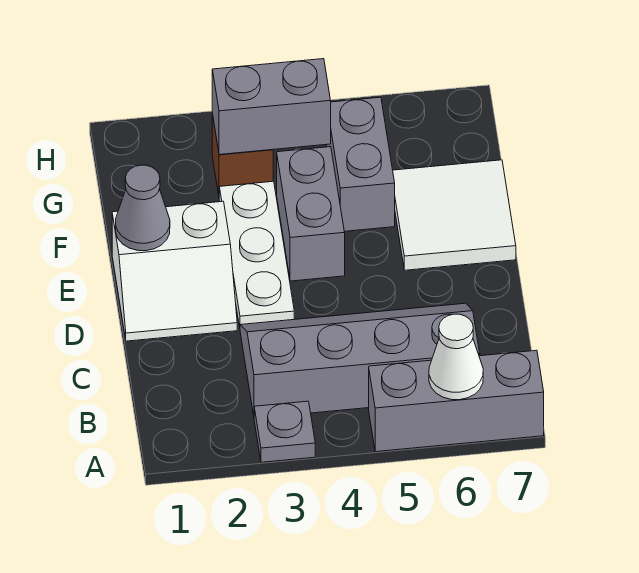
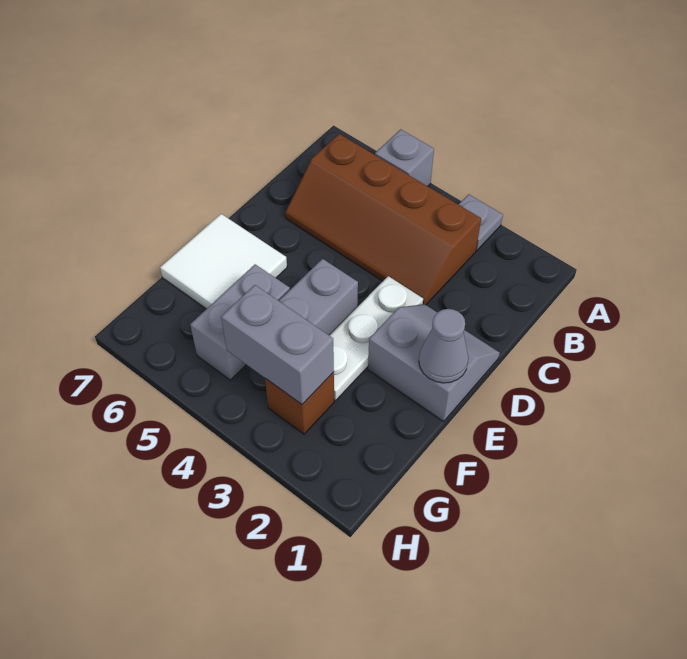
grey 1x3 brick [369,350,544,452] -> grey 1x1 brick [375,129,434,186]
white 1x1 cone [429,314,483,400] -> none
grey 2x4 slope [240,303,480,415] -> brown 2x4 slope [285,134,481,305]
white 2x2 slope [112,201,237,341] -> grey 2x2 slope [368,304,500,421]

